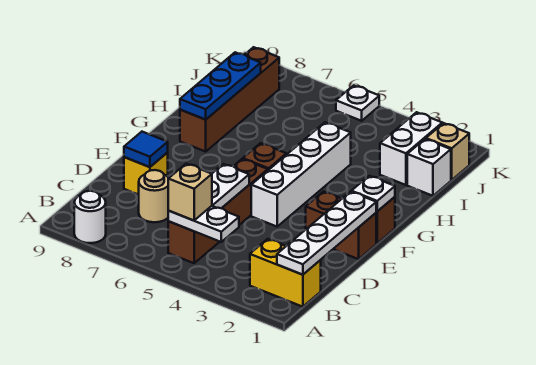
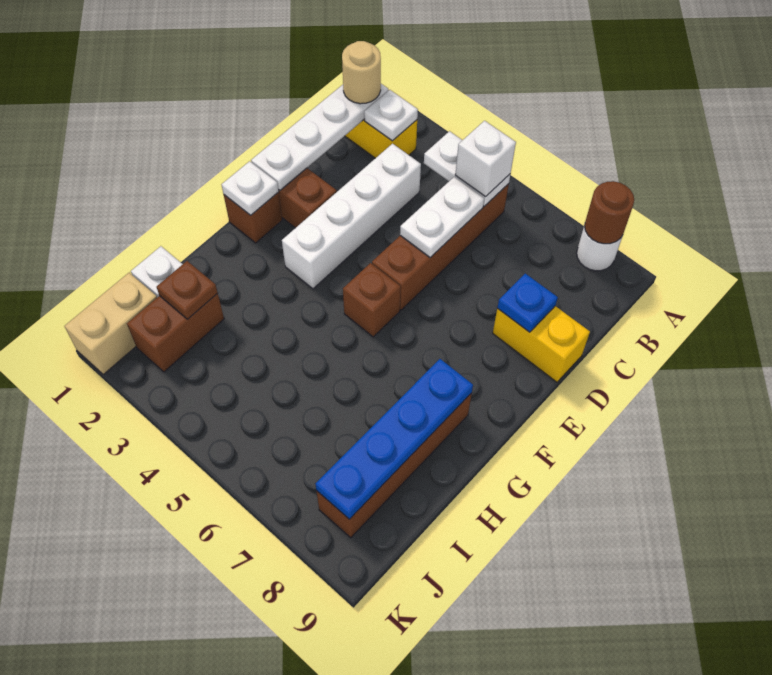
none -> brown 1x1 round brick [584,181,634,244]
tan 1x1 brick [168,164,212,221] -> white 1x1 brick [455,121,516,197]
tan 1x1 round brick [139,170,169,222] -> tan 1x1 round brick moved to [342,41,381,104]
yellow 1x1 brick [124,153,168,195] -> yellow 1x2 brick [493,306,590,382]
blue 1x1 tile [124,132,168,167] -> blue 1x1 plate [497,274,558,332]
white 1x4 brick [251,122,351,227] -> white 1x4 brick moved to [282,143,421,289]
blue 1x3 plate [180,52,261,120] -> blue 1x4 plate [315,359,473,519]
white 1x2 brick [380,112,442,185] -> brown 1x2 brick [127,294,224,372]
none -> brown 1x1 plate [157,261,218,319]
tan 1x1 brick [426,123,469,180] -> tan 1x2 brick [65,273,157,375]
white 1x1 plate [336,85,379,121] -> white 1x1 plate moved to [364,90,418,141]

